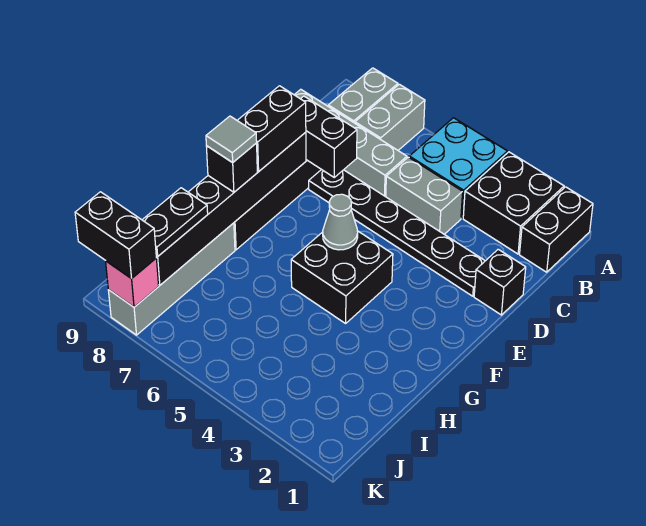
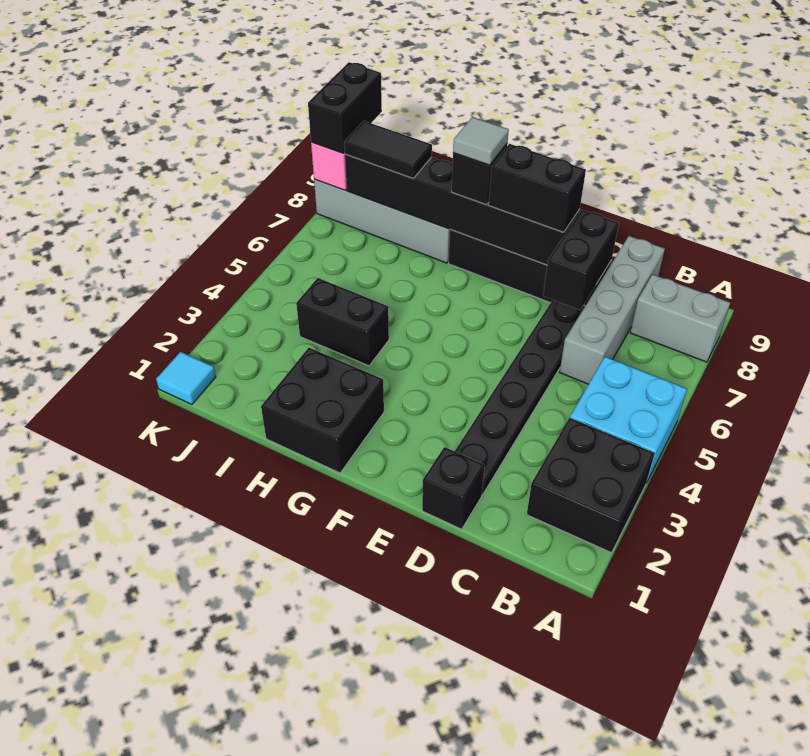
black 1x2 brick [520,187,593,272] -> black 1x2 brick moved to [296,278,389,366]
grey 1x2 brick [355,84,425,150] -> none
grey 1x2 brick [386,157,463,234] -> none
black 2x2 brick [291,231,393,323] -> black 2x2 brick moved to [261,348,384,473]
grey 1x1 cone [323,194,358,250] -> none
black 1x2 plate [143,188,208,257] -> black 1x2 tile [344,121,432,178]
none -> cyan 1x1 tile [156,352,216,404]

